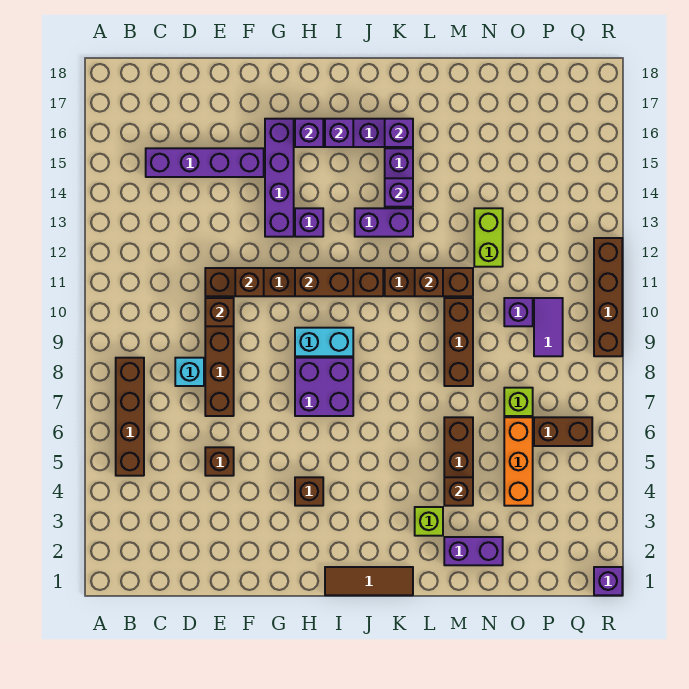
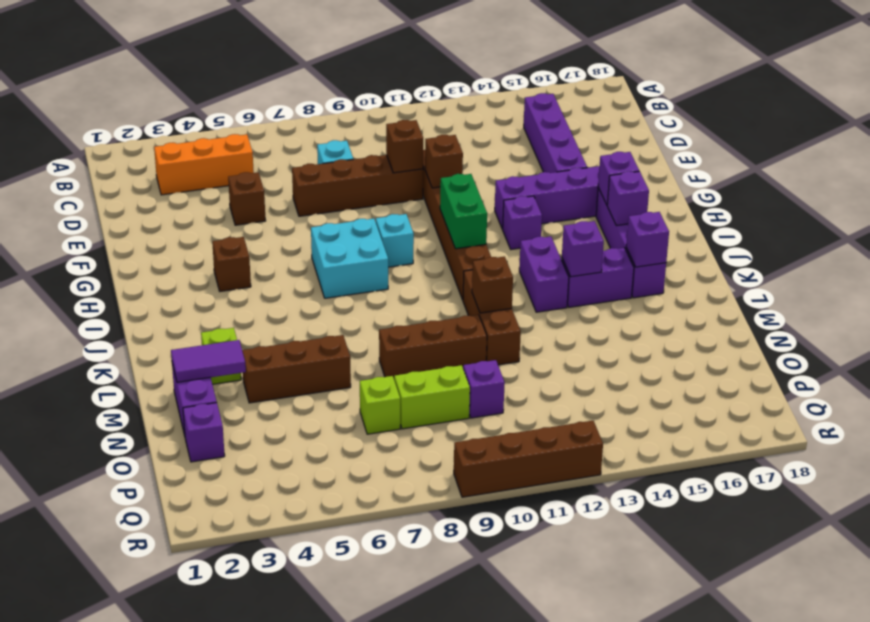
brown 1x4 brick [116,358,144,476] -> none
purple 2x2 brick [295,358,353,416] -> cyan 2x2 brick [311,219,388,298]
cyan 1x2 brick [295,328,353,356] -> cyan 1x1 brick [376,214,414,267]
brown 1x2 brick [295,268,353,296] -> green 1x2 brick [440,174,487,249]
brown 1x3 tile [325,567,413,595] -> none
brown 1x1 brick [444,477,473,506] -> none
lime 1x2 brick [474,208,503,267] -> lime 1x2 brick moved to [394,365,470,429]
orange 1x3 brick [504,417,533,506] -> orange 1x3 brick moved to [154,134,254,195]
brown 1x2 brick [534,417,592,446] -> none
purple 1x2 tile [534,298,563,356] -> purple 1x2 tile moved to [171,340,246,382]
purple 1x1 brick [594,567,622,595] -> purple 1x1 brick moved to [183,403,225,462]

